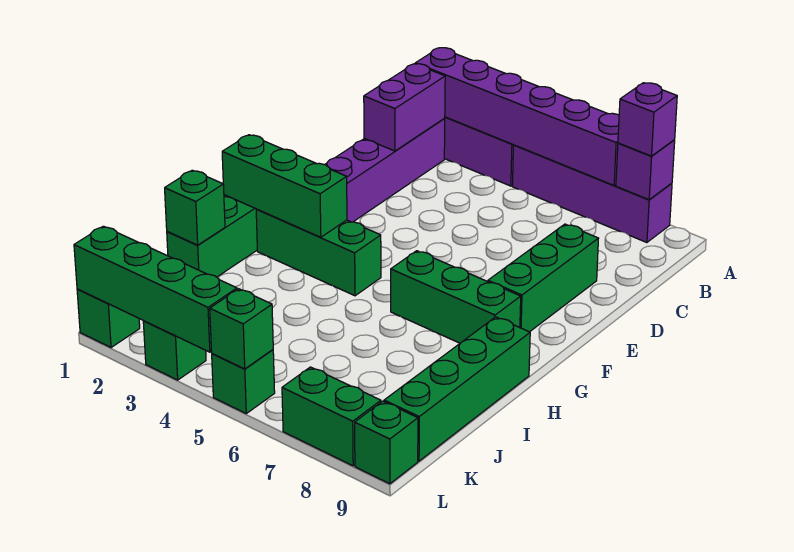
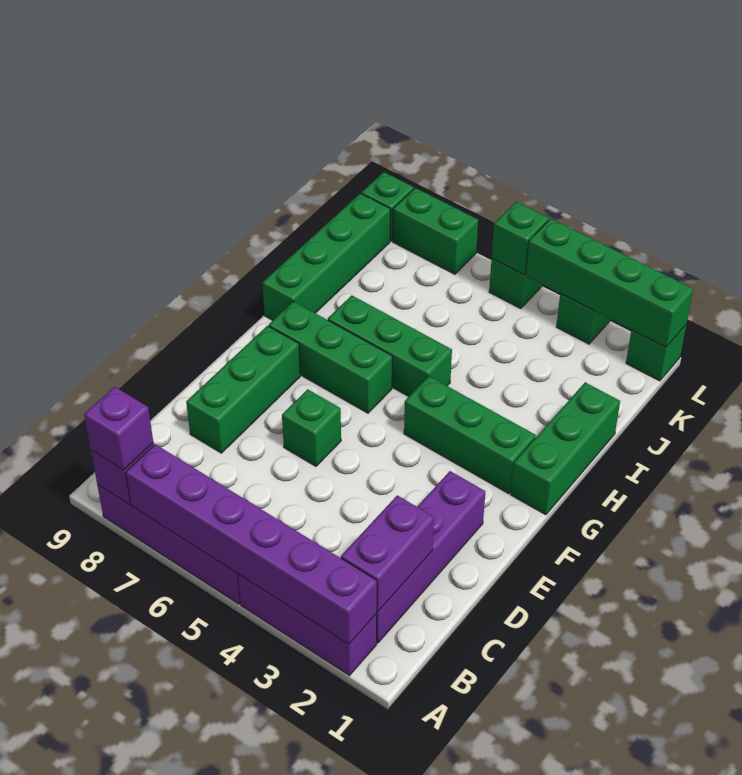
green 1x3 brick [222,135,347,237] -> green 1x3 brick moved to [328,295,452,397]
green 1x1 brick [165,170,225,245] -> green 1x1 brick moved to [282,389,341,466]

